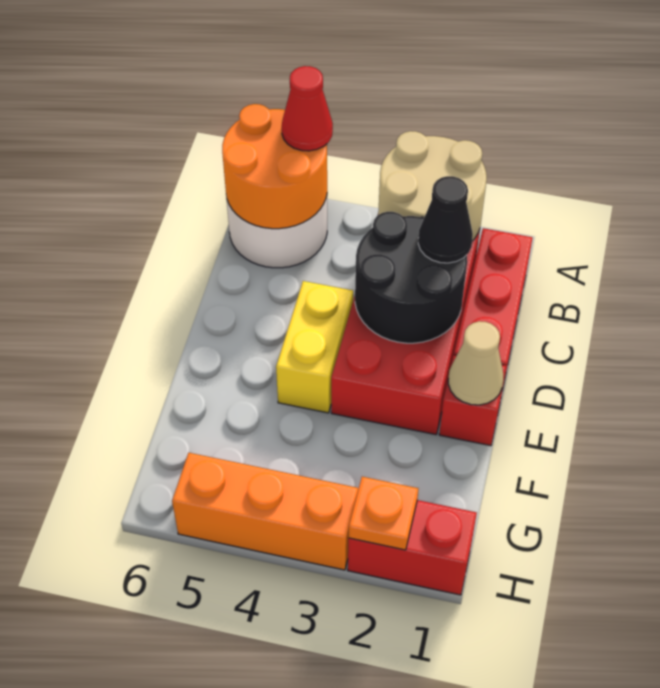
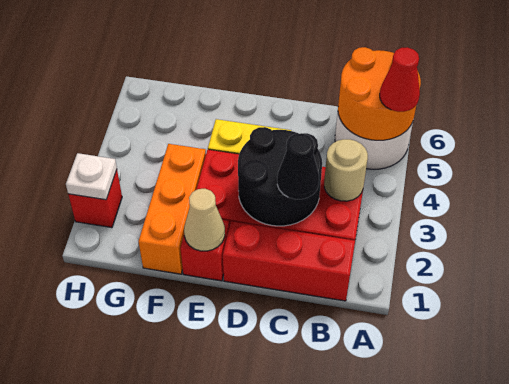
tan 2x2 round brick [378,131,487,241] -> tan 1x1 round brick [324,139,368,201]
red 1x2 brick [348,500,477,595] -> red 1x1 brick [68,170,122,228]
orange 1x1 plate [349,477,418,550] -> white 1x1 plate [66,153,117,200]
orange 1x3 brick [172,453,358,570] -> orange 1x3 brick moved to [138,144,206,274]

